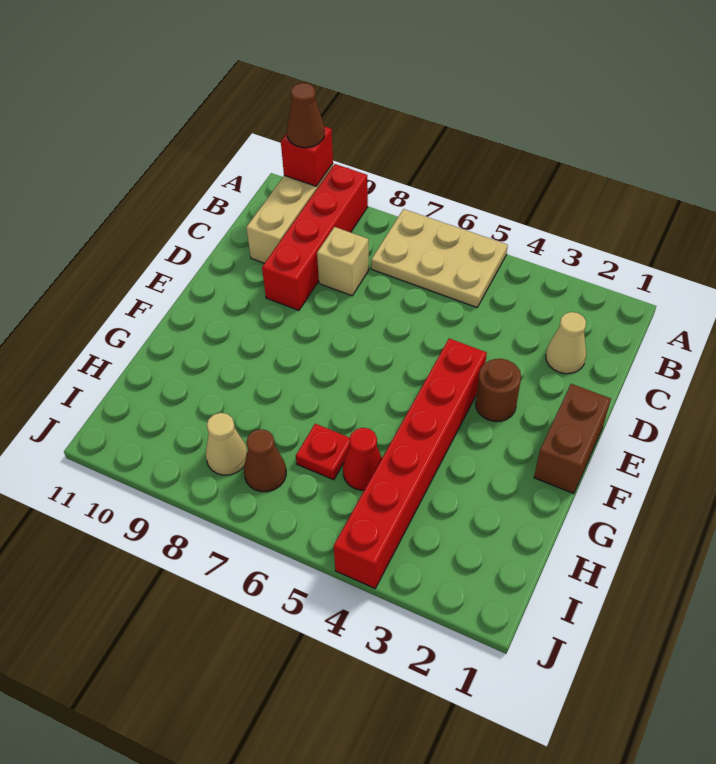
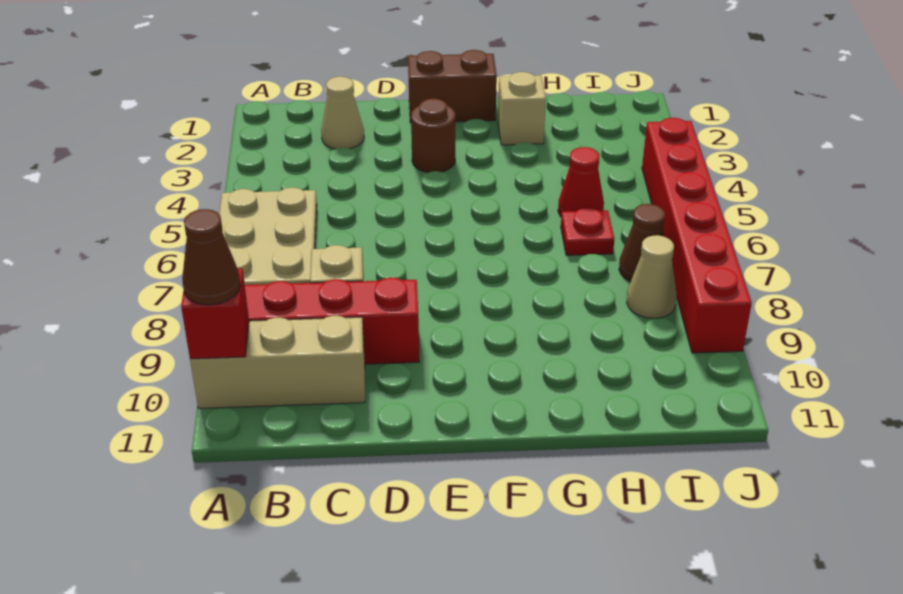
red 1x6 brick [334,339,487,588] -> red 1x6 brick turned to [642,118,752,353]
none -> tan 1x1 brick [498,72,546,145]

